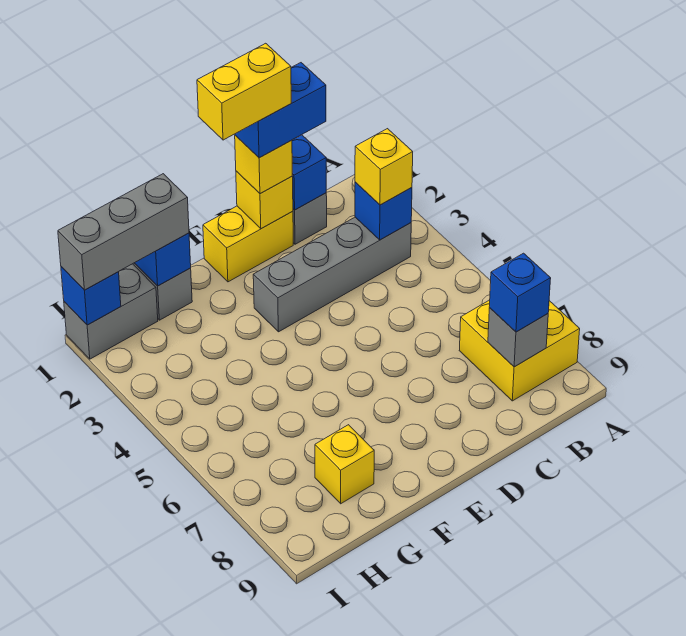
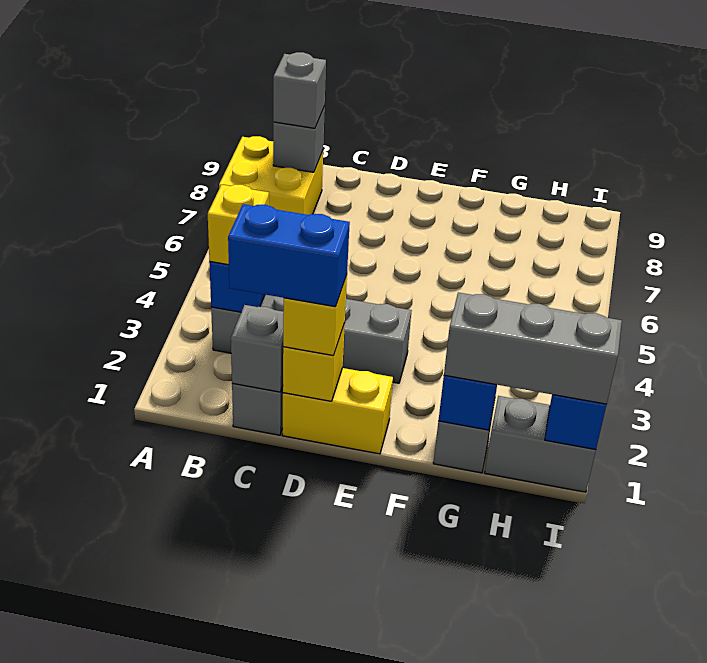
blue 1x1 brick [489,253,551,332] -> grey 1x1 brick [273,52,326,128]
blue 1x1 brick [292,135,326,210] -> grey 1x1 brick [231,305,284,392]
yellow 1x2 brick [197,43,291,140] -> none
yellow 1x1 brick [315,425,374,504] -> none

